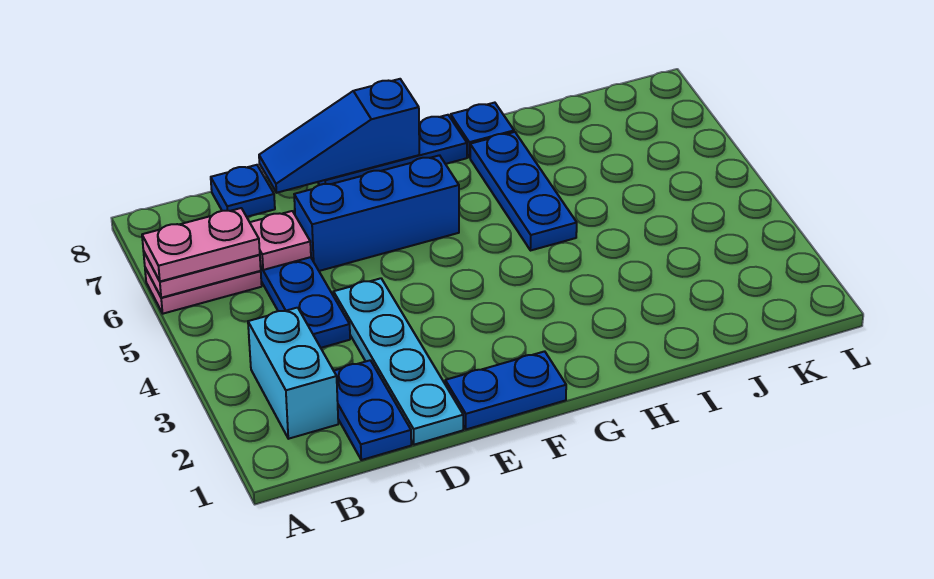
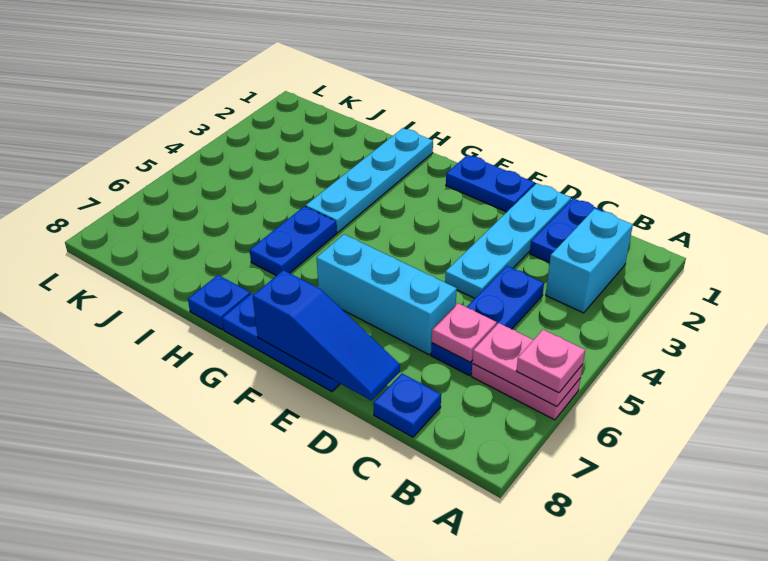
pink 1x2 plate [142,208,260,281] -> pink 1x1 plate [516,330,585,393]
blue 1x3 brick [294,155,459,271] -> cyan 1x3 brick [317,234,457,355]
none -> cyan 1x4 plate [306,128,433,232]
blue 1x3 plate [470,132,577,251] -> blue 1x2 plate [250,206,337,276]

